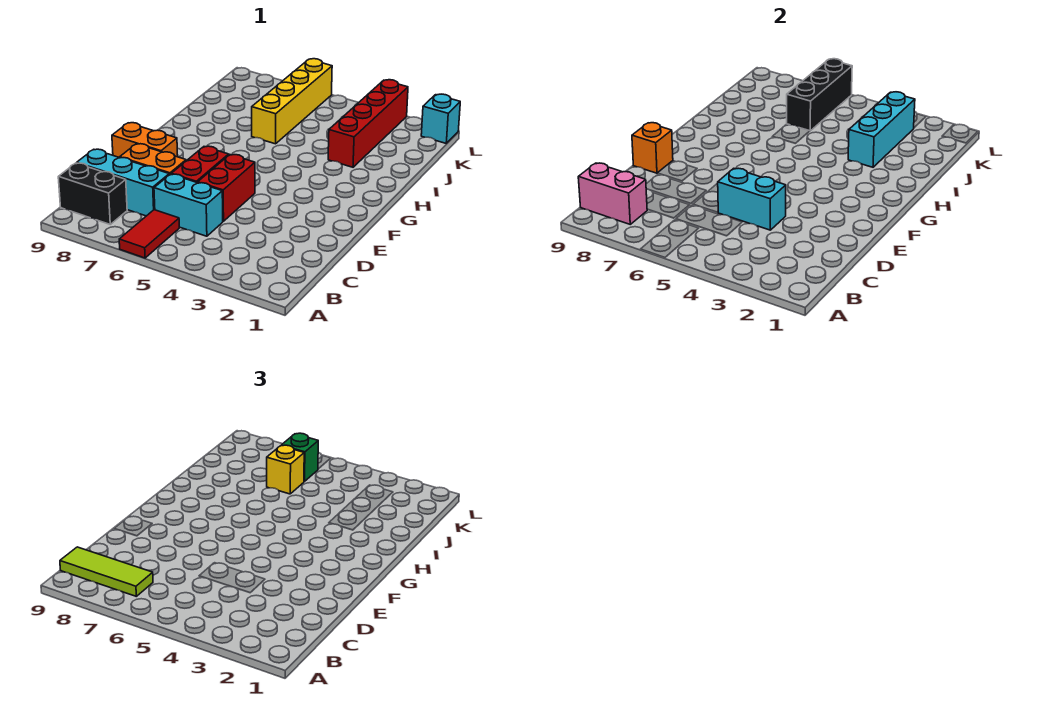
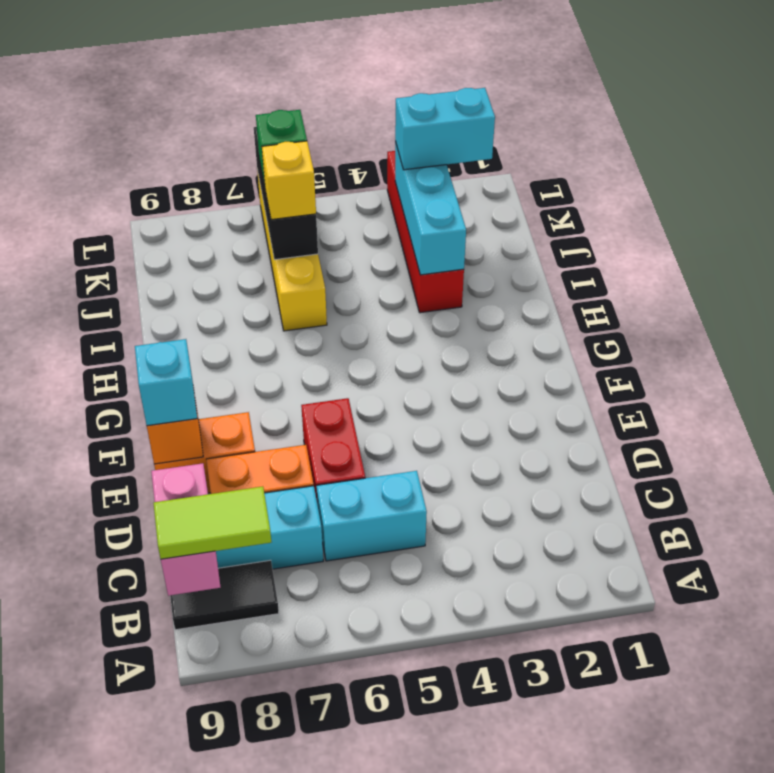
red 1x2 tile [119,210,179,258] -> none
lime 1x3 tile [60,547,153,596] -> lime 1x2 tile [153,486,271,559]
black 1x2 brick [58,163,127,224] -> black 1x2 tile [170,560,279,630]
pink 1x2 brick [578,163,647,224] -> pink 1x2 brick turned to [151,463,220,596]
cyan 1x2 brick [718,168,786,230] -> cyan 1x2 brick moved to [395,88,495,170]
red 1x2 brick [198,155,255,221] -> none
cyan 1x1 brick [421,94,460,143] -> cyan 1x1 brick moved to [135,339,197,426]

